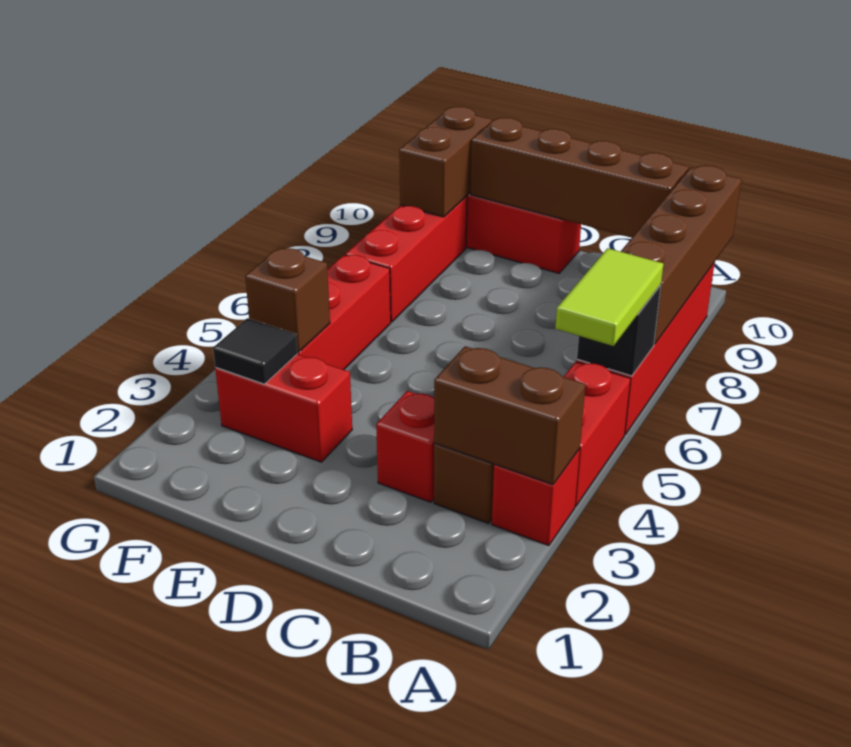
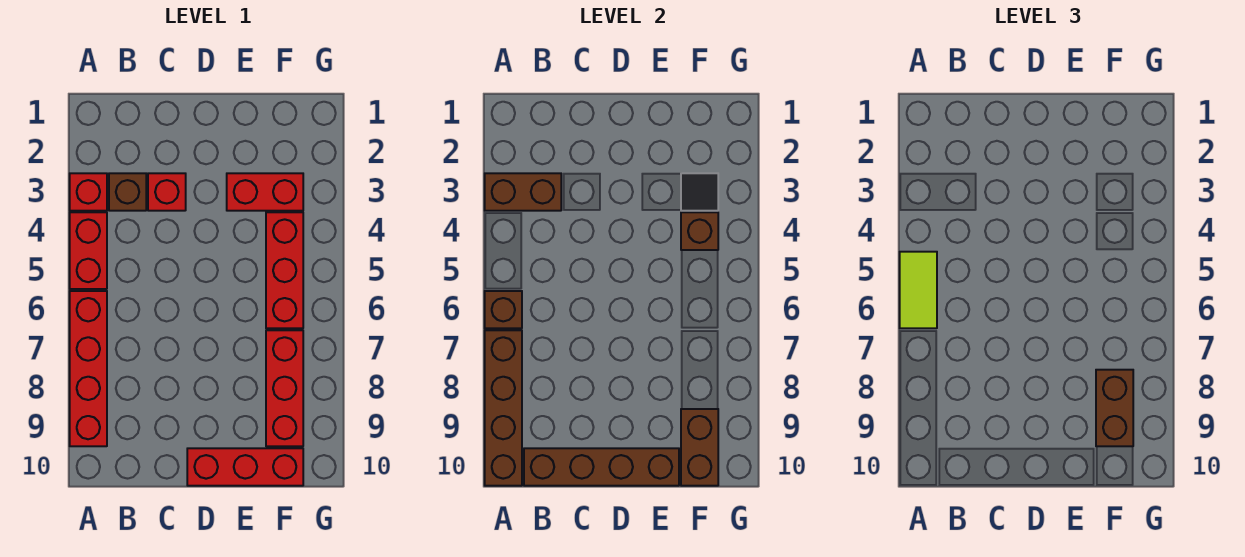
black 1x1 brick [577,285,661,376] -> brown 1x1 brick [485,291,522,328]
none -> brown 1x2 brick [1096,370,1133,446]

